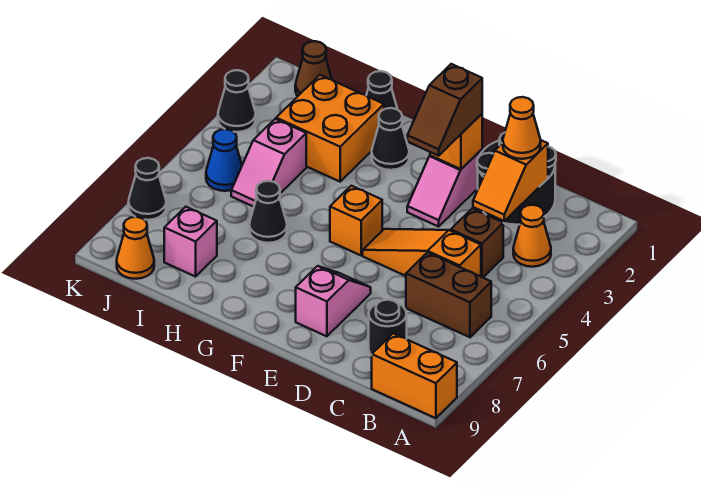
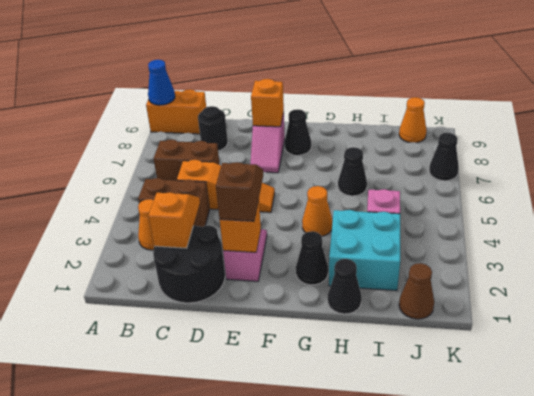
orange 1x1 cone [503,97,541,159] -> orange 1x1 cone moved to [302,186,333,236]
brown 1x1 brick [451,209,503,277] -> brown 1x2 brick [138,178,210,227]
orange 1x1 brick [330,186,382,255] -> orange 1x1 brick moved to [251,79,284,127]
orange 2x2 brick [276,75,384,182] -> cyan 2x2 brick [329,210,400,291]
pink 1x1 brick [164,207,217,277] -> none
blue 1x1 cone [206,129,242,191] -> blue 1x1 cone moved to [148,60,175,105]
black 1x1 cone [218,70,256,132] -> black 1x1 cone moved to [284,109,311,155]

